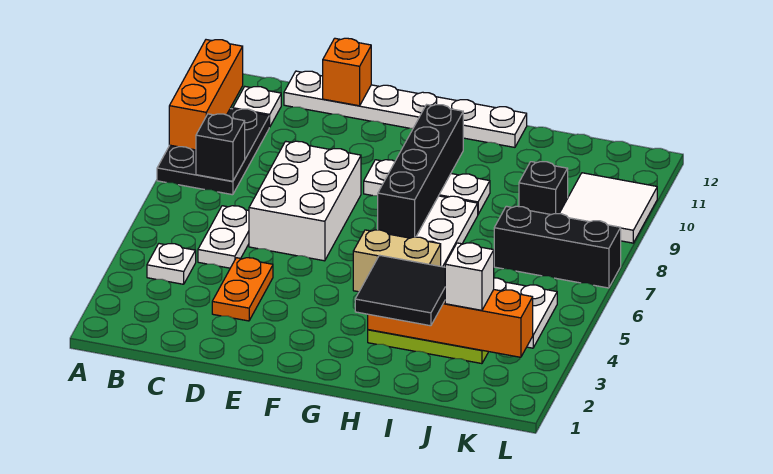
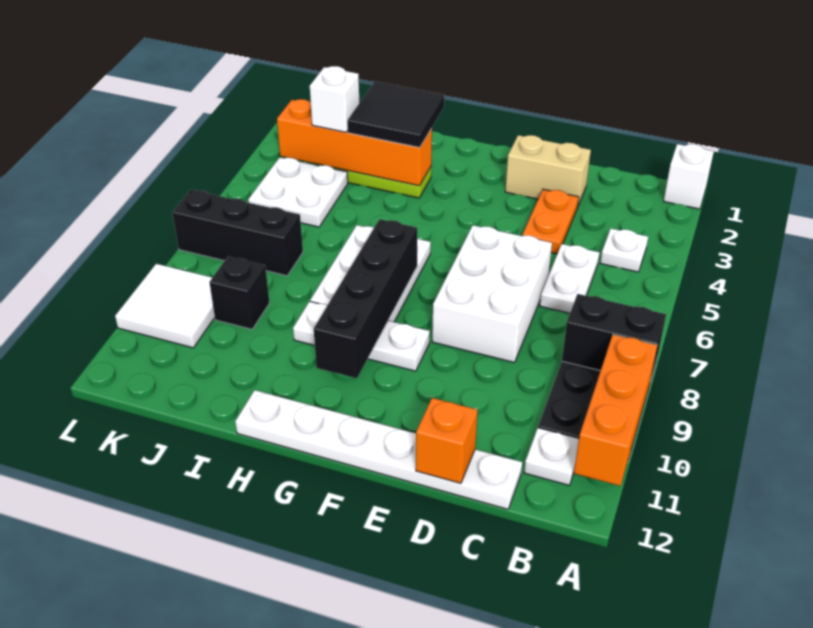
none -> white 1x1 brick [664,144,714,209]
black 1x1 brick [196,114,245,181] -> black 1x2 brick [562,294,666,381]
tan 1x2 brick [353,230,441,292] -> tan 1x2 brick moved to [505,135,591,206]

